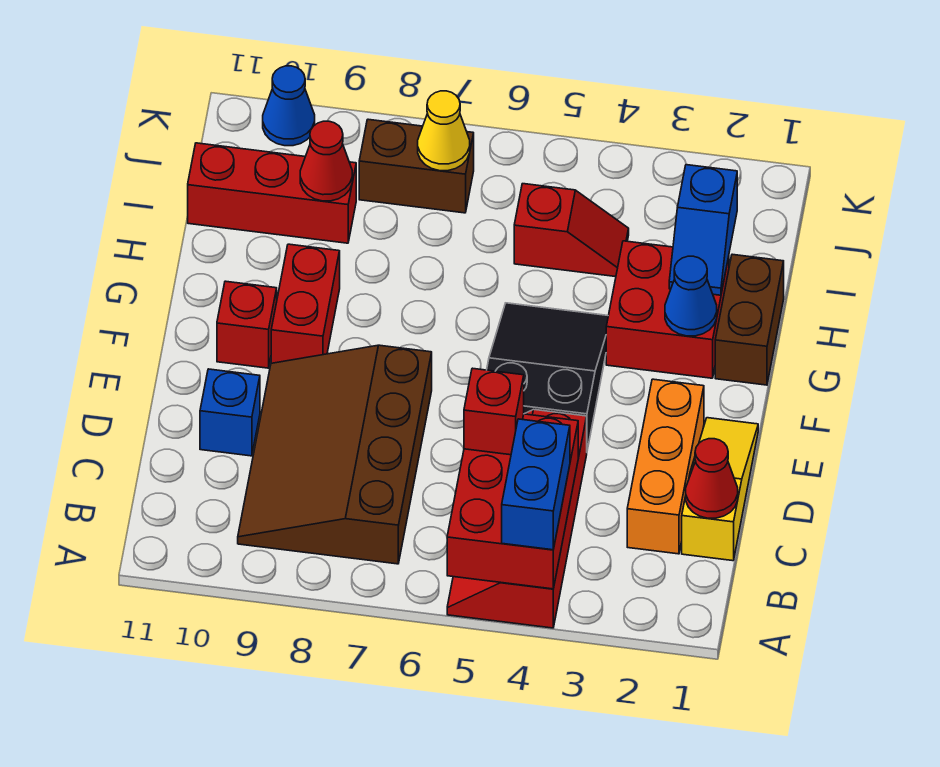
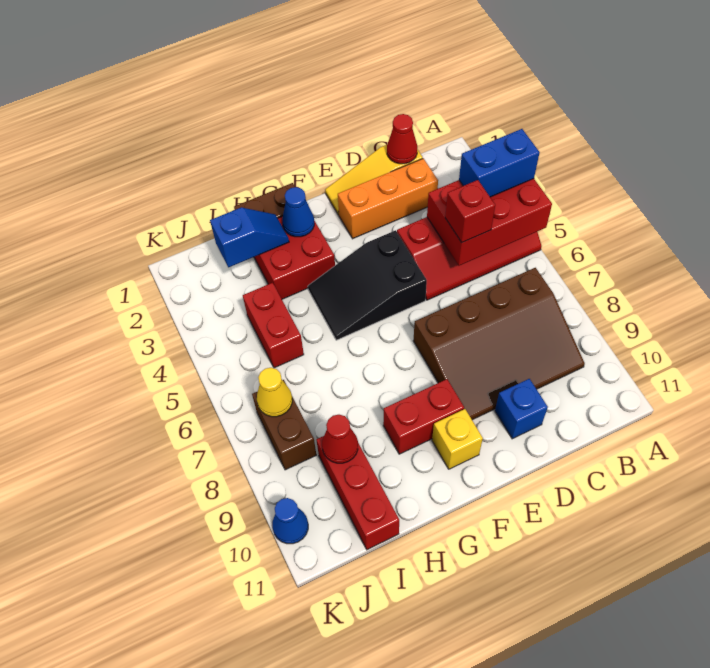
red 1x1 brick [217,281,277,368] -> yellow 1x1 brick [432,409,483,469]
red 1x2 slope [514,184,629,277] -> red 1x2 brick [243,283,304,368]

